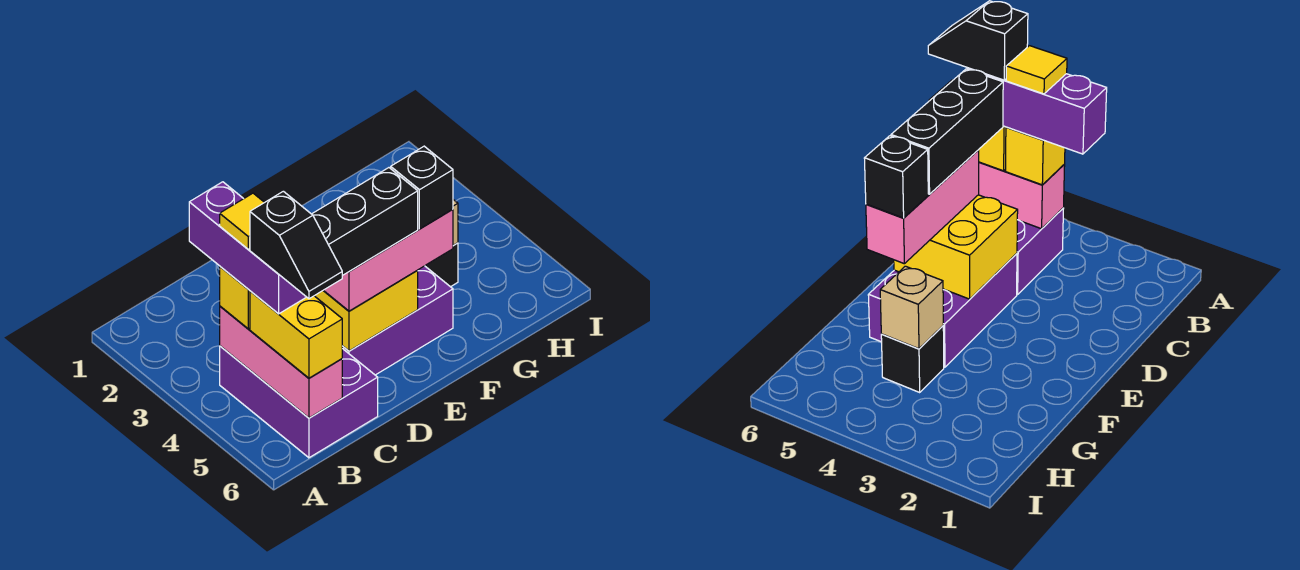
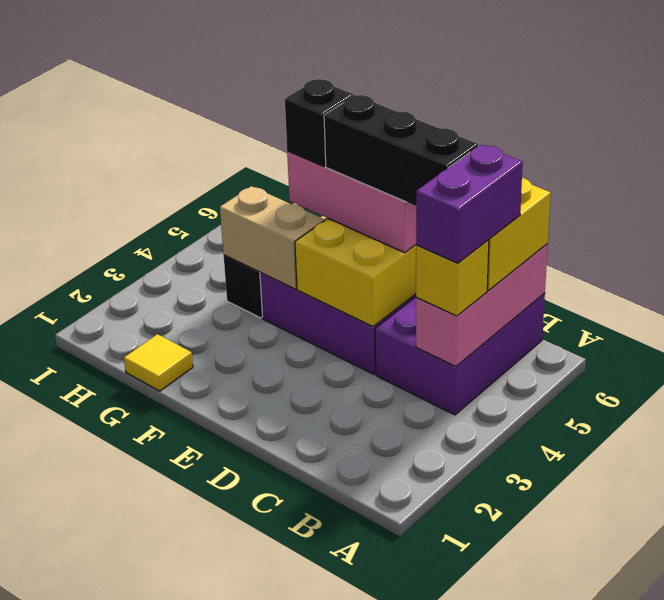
purple 1x3 brick [189,182,306,314] -> purple 1x2 brick [416,145,523,263]
yellow 1x1 tile [220,193,264,249] -> yellow 1x1 tile moved to [124,334,193,391]
black 1x2 slope [250,191,342,299] -> none
tan 1x1 brick [880,266,943,349] -> tan 1x2 brick [220,186,324,289]

